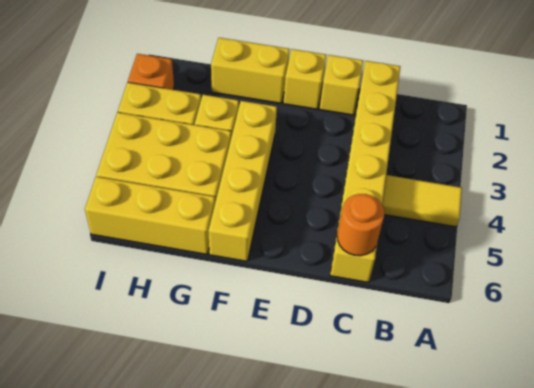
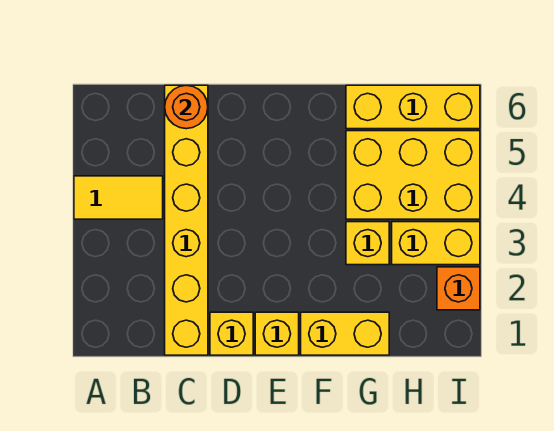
yellow 1x4 brick [209,101,277,261] -> none

